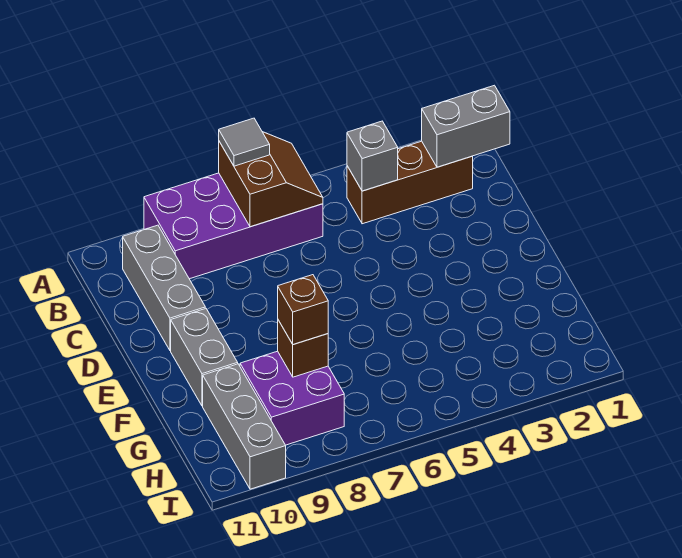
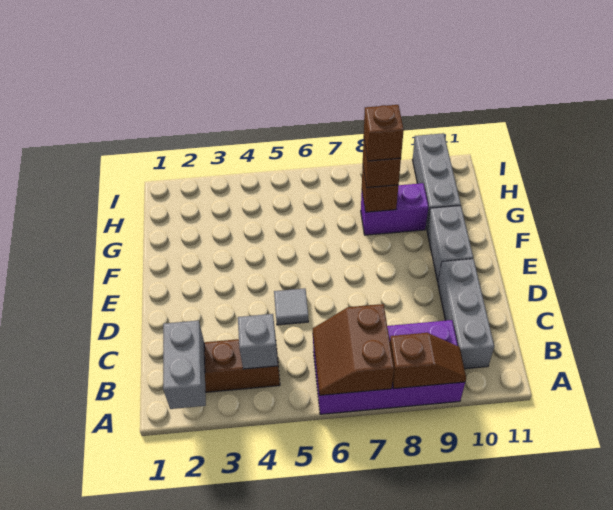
grey 1x1 tile [219,118,270,166] -> grey 1x1 tile moved to [274,288,309,325]
none -> brown 1x2 slope [390,333,466,389]
grey 1x2 brick [422,85,510,167] -> grey 1x2 brick turned to [163,320,206,409]
purple 2x2 brick [240,351,344,445] -> purple 1x2 brick [361,183,428,235]
none -> brown 1x1 brick [364,105,404,161]

